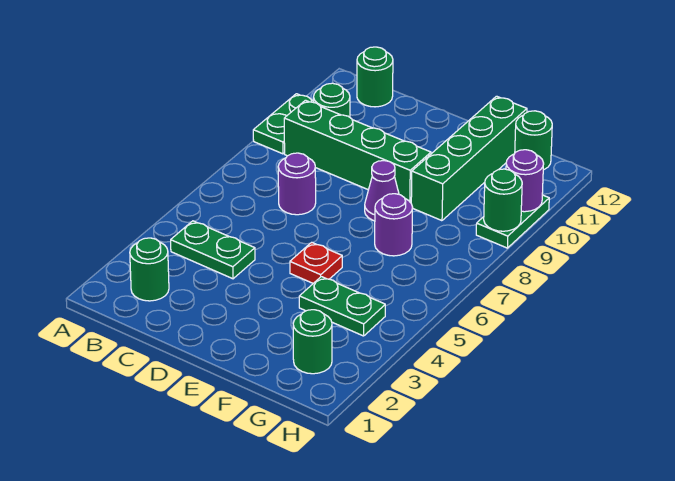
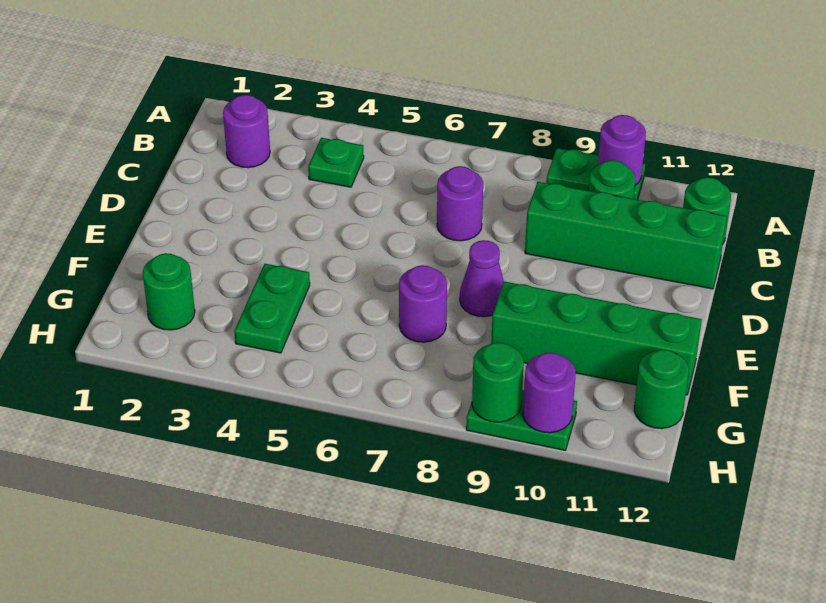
none -> purple 1x1 round brick [598,115,646,185]
green 1x1 round brick [130,238,169,301] -> purple 1x1 round brick [223,95,270,168]
green 1x2 plate [171,221,255,279] -> green 1x1 plate [308,138,364,187]
green 1x4 brick [284,100,431,203] -> green 1x4 brick turned to [525,182,727,289]
red 1x1 plate [290,242,342,283] -> none

